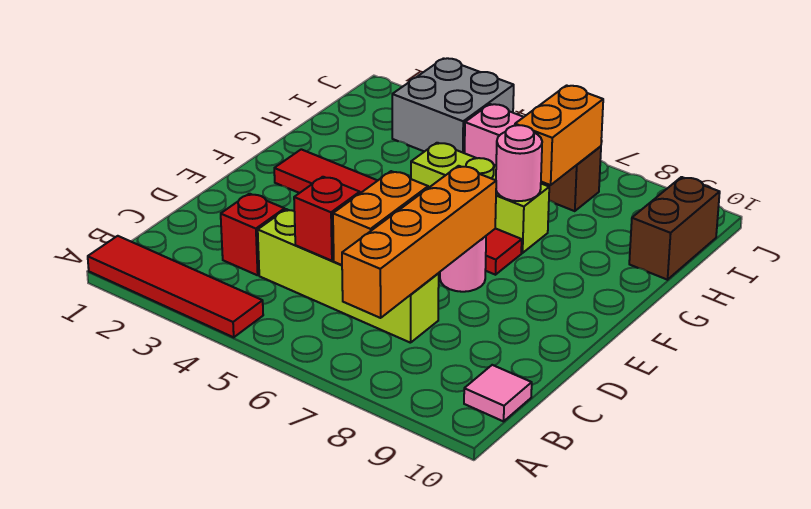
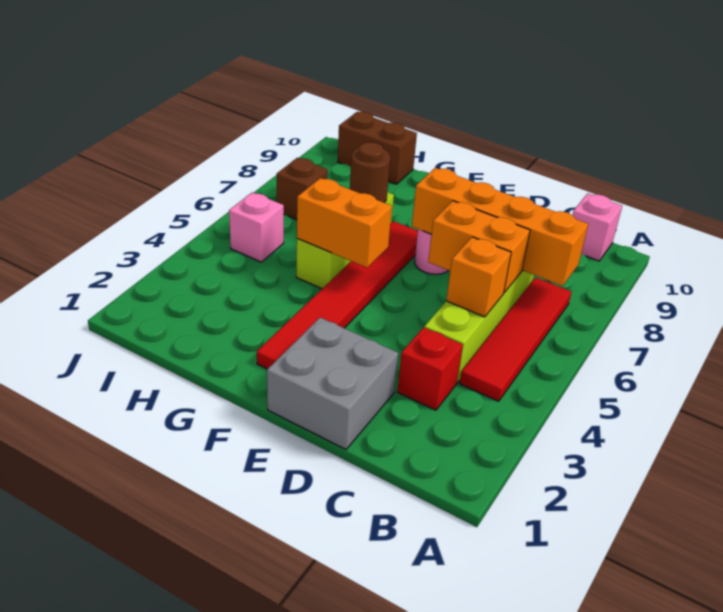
red 1x4 tile [88,236,263,337] -> red 1x4 tile moved to [460,277,572,401]
pink 1x1 tile [464,365,532,421] -> pink 1x1 brick [573,193,622,261]
red 1x1 brick [294,177,360,261] -> orange 1x1 brick [446,237,511,317]
pink 1x1 round brick [496,125,542,201] -> brown 1x1 round brick [350,142,390,203]
orange 1x2 brick [515,85,603,185] -> orange 1x2 brick moved to [297,178,392,267]
grey 2x2 brick [392,58,514,153] -> grey 2x2 brick moved to [267,318,398,449]

